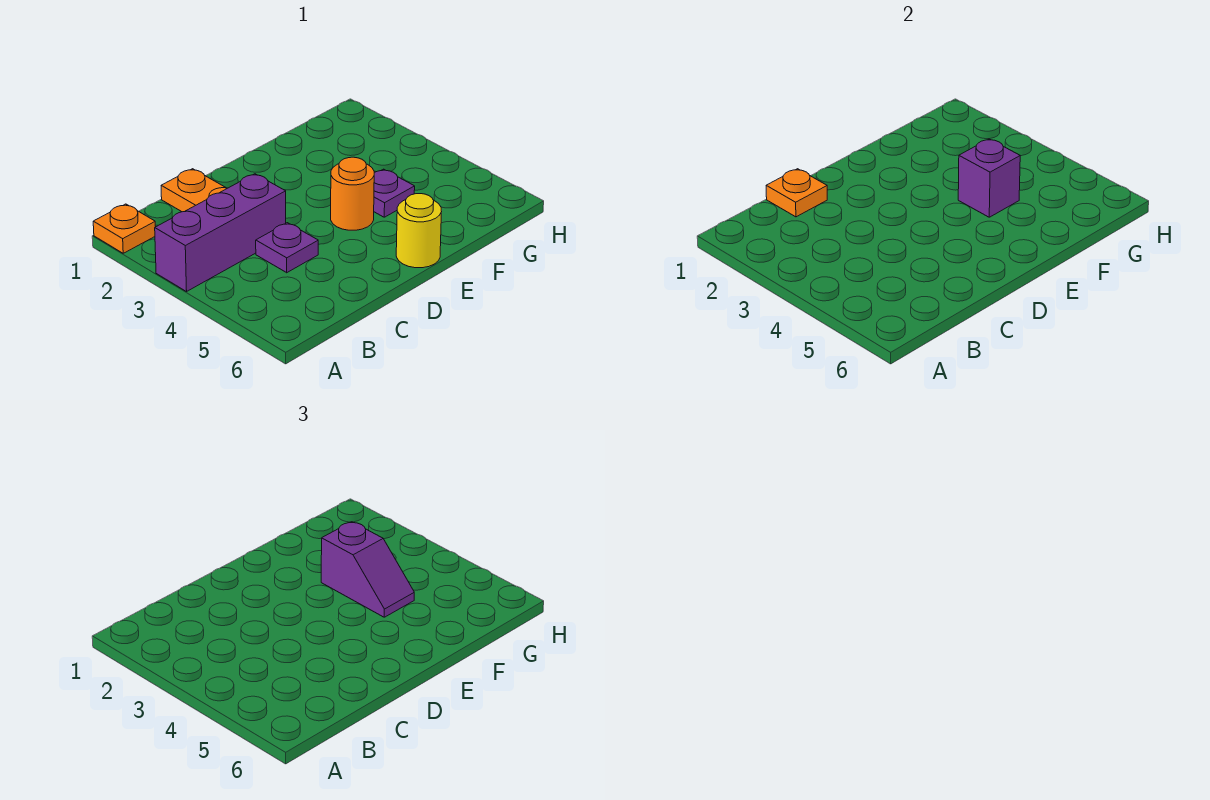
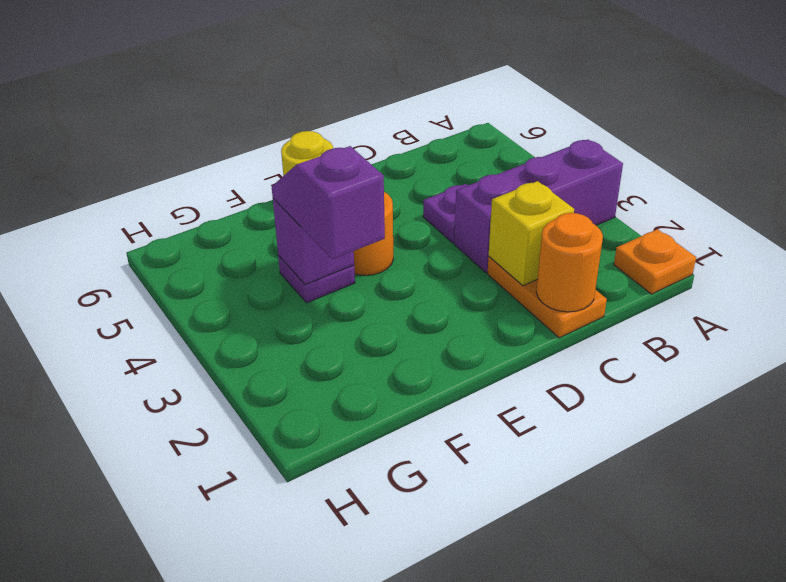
orange 1x1 plate [766,169,827,217] -> orange 1x1 round brick [536,213,603,312]
none -> yellow 1x1 brick [489,181,574,286]

